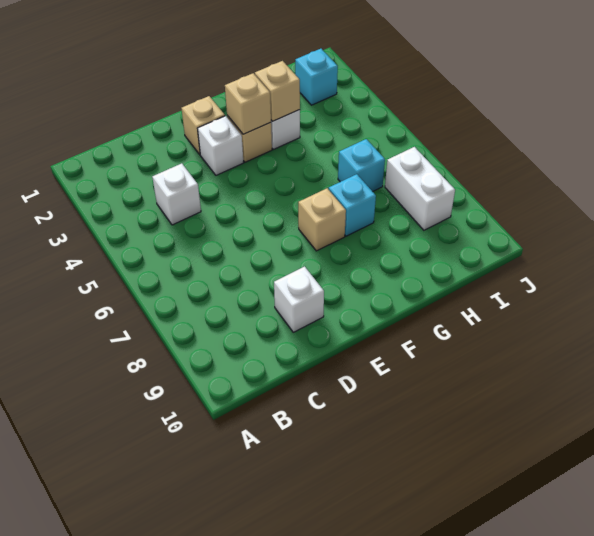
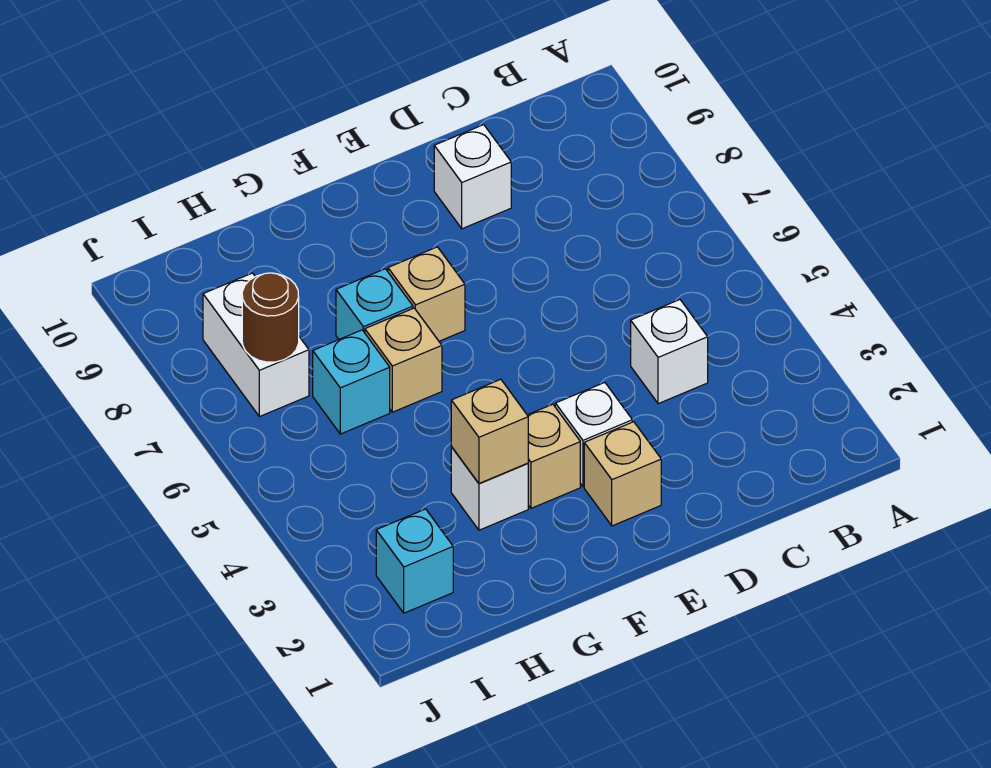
tan 1x1 brick [225,73,271,134] -> tan 1x1 brick moved to [365,308,442,412]
none -> brown 1x1 round brick [242,273,299,362]

